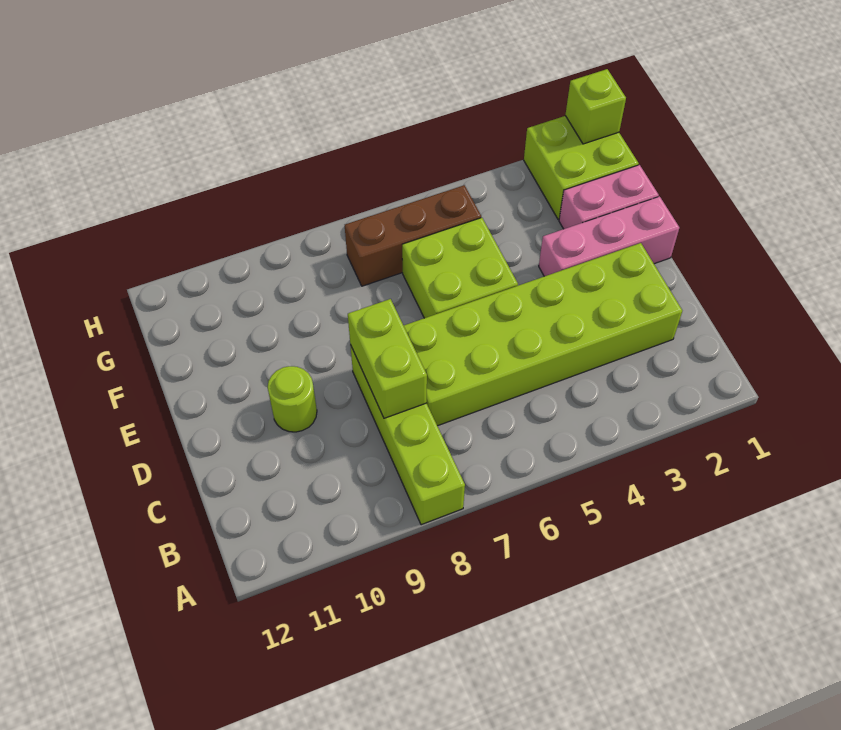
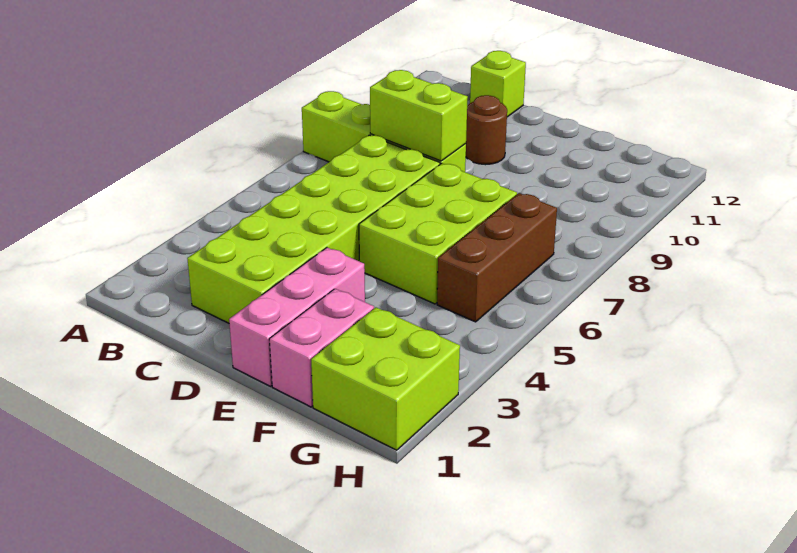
lime 1x1 round brick [268,366,317,432] -> brown 1x1 round brick [466,95,507,165]
lime 2x2 brick [402,218,518,318] -> lime 2x3 brick [359,163,517,304]
lime 1x1 brick [565,69,626,144] -> lime 1x1 brick moved to [470,51,526,117]

